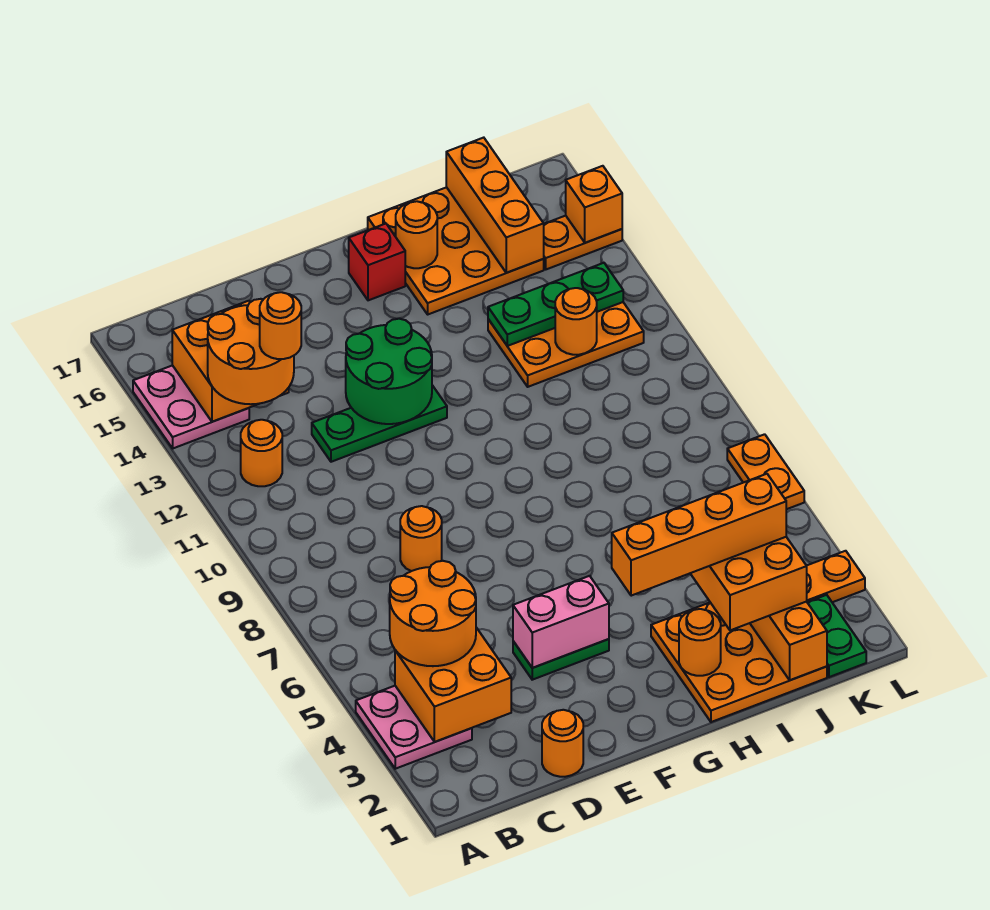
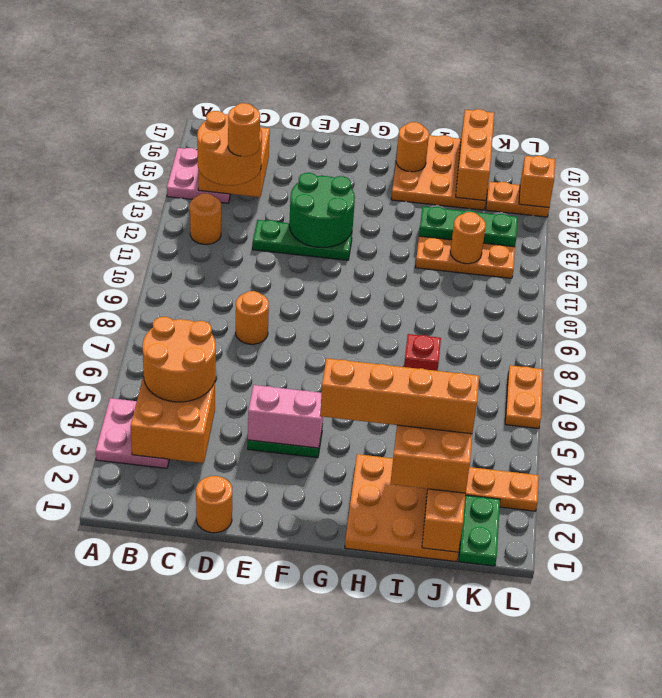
red 1x1 brick [349,223,405,300] -> red 1x1 brick moved to [404,334,441,371]
orange 1x1 round brick [679,609,721,676] -> none

